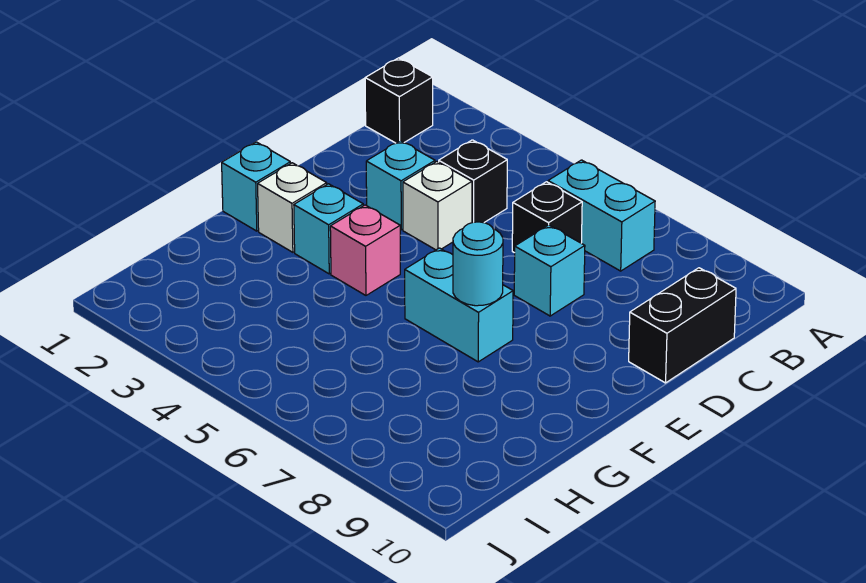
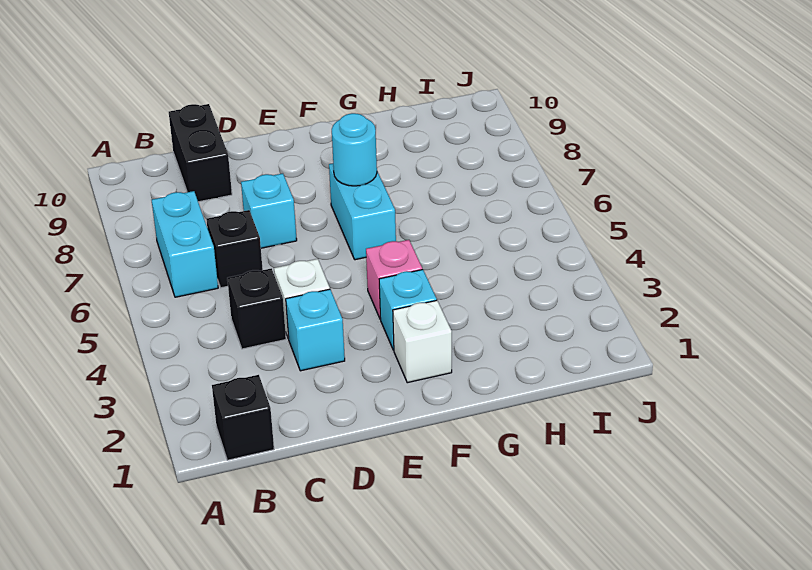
black 1x2 brick [629,268,736,383] -> black 1x2 brick turned to [169,104,232,202]
cyan 1x1 brick [222,142,291,231] -> none

